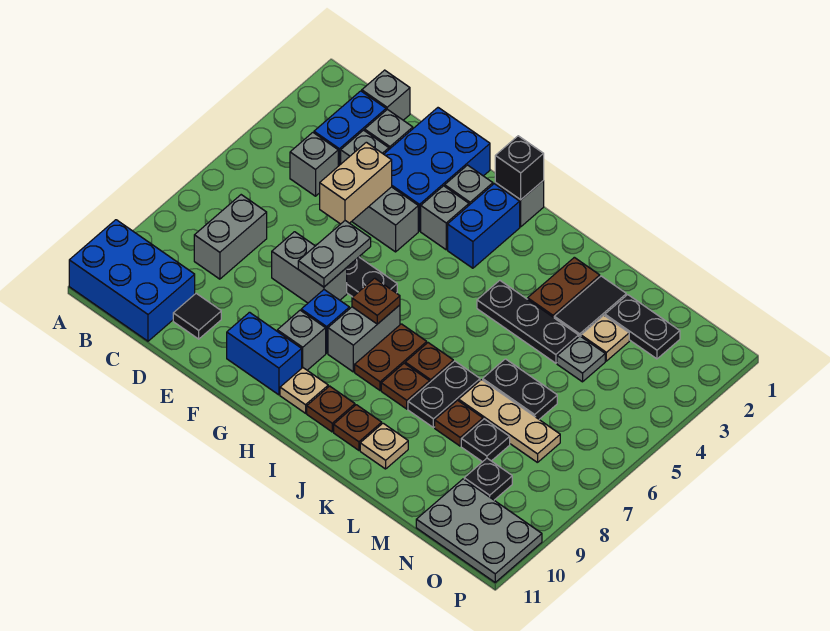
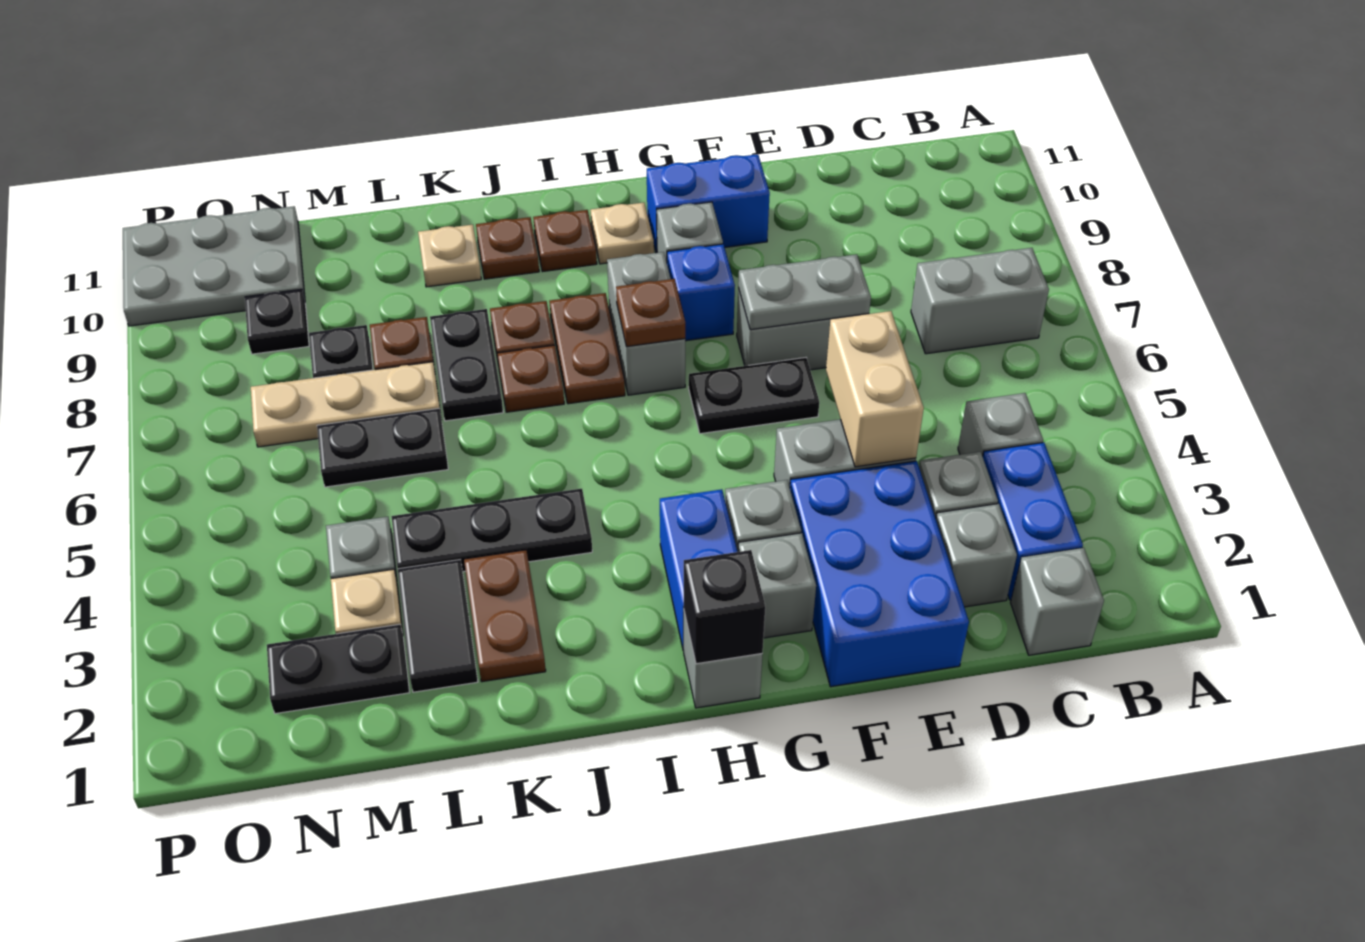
blue 2x3 brick [69,220,195,341] -> none
grey 1x2 brick [194,195,267,279] -> grey 1x2 brick turned to [911,248,1049,354]
black 1x1 tile [173,293,221,339] -> none
grey 1x2 plate [298,221,371,287] -> grey 1x2 plate turned to [738,254,871,330]

